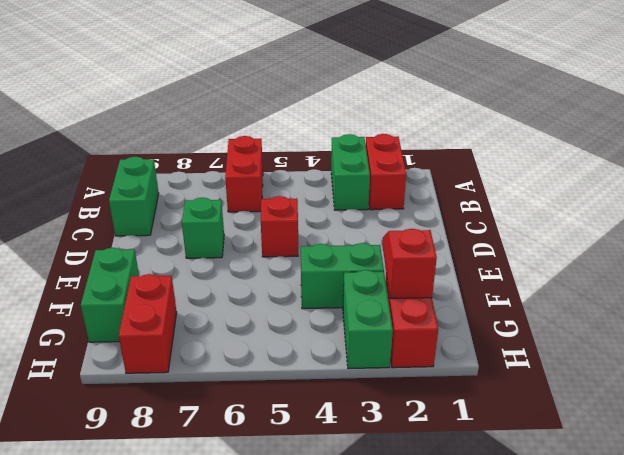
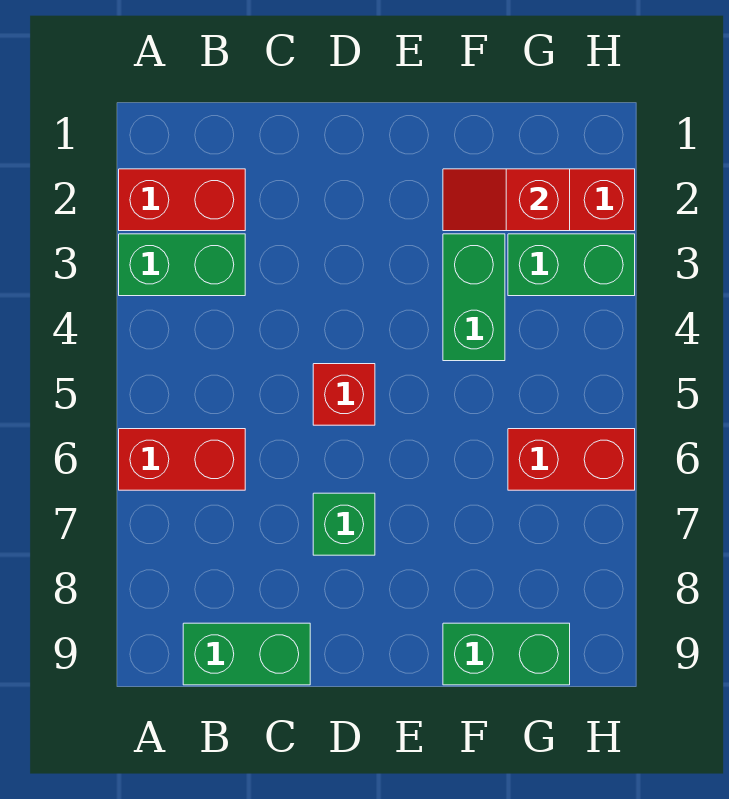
red 1x2 brick [119,274,177,373] -> red 1x2 brick moved to [508,429,635,490]

